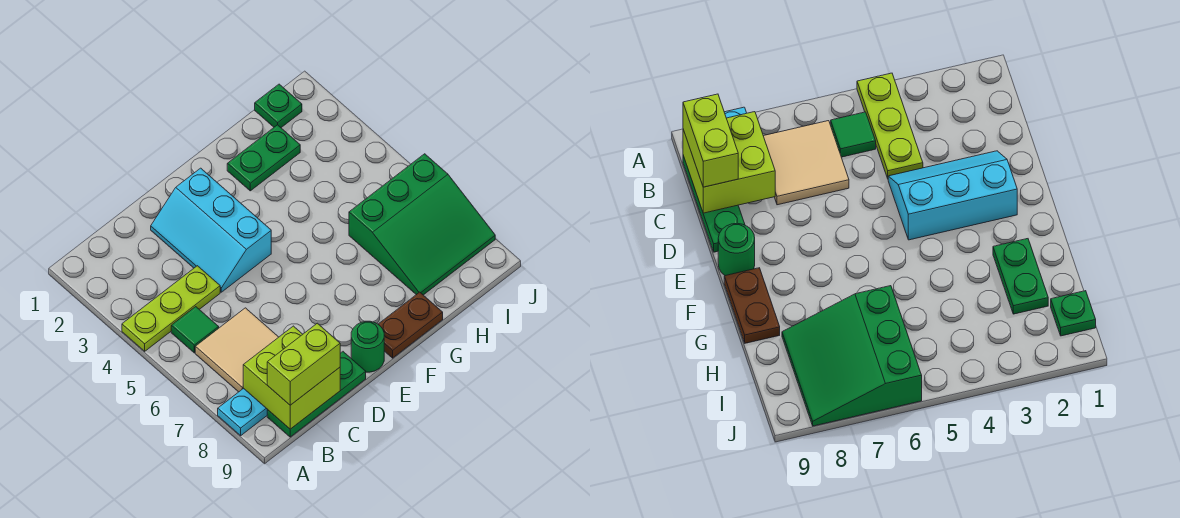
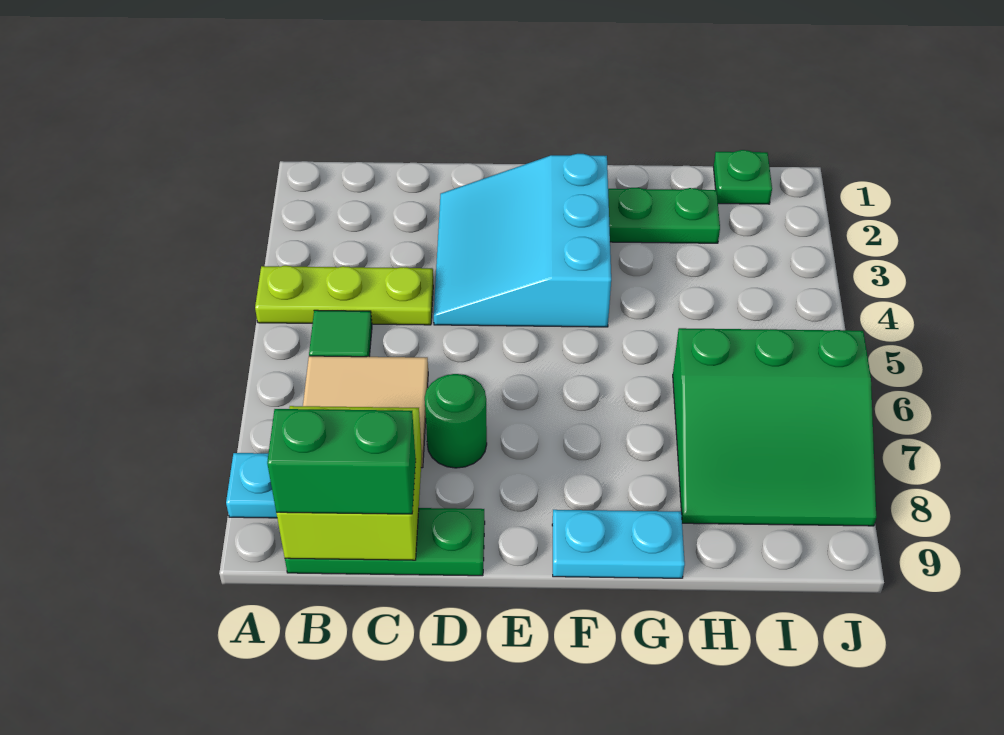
lime 1x2 brick [267,323,340,405] -> green 1x2 brick [267,409,416,514]
cyan 2x3 slope [151,168,271,292] -> cyan 3x3 slope [434,154,611,327]
green 1x1 round brick [351,321,384,372] -> green 1x1 round brick moved to [425,374,487,468]
brown 1x2 plate [378,292,443,358] -> cyan 1x2 plate [552,510,685,578]

